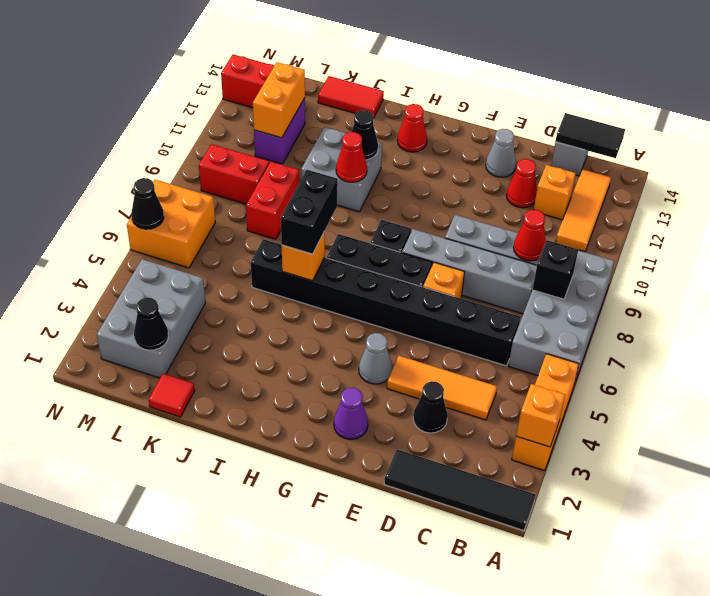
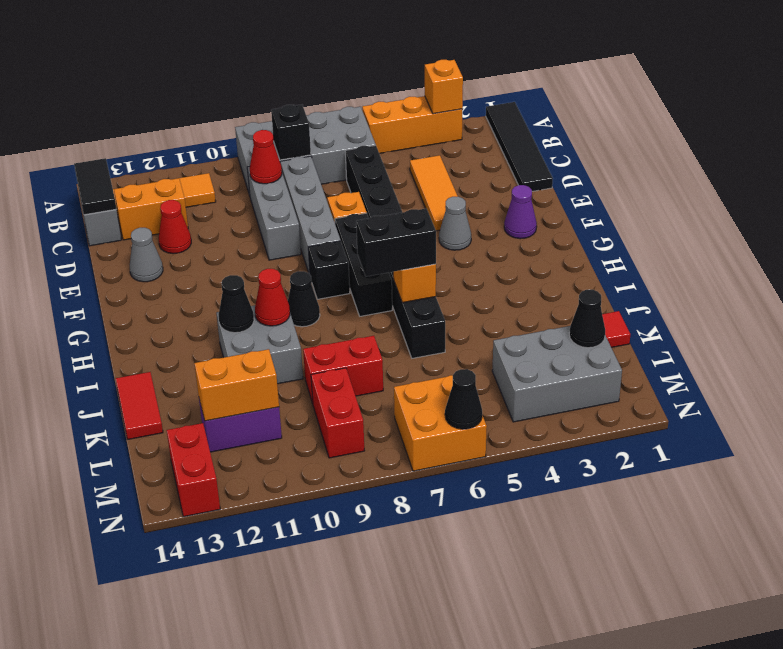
orange 1x1 brick [534,165,576,220] -> orange 1x2 brick [114,178,188,240]
black 1x1 cone [413,381,448,433] -> black 1x1 cone moved to [288,271,320,327]
red 1x1 cone [397,104,427,152] -> none

